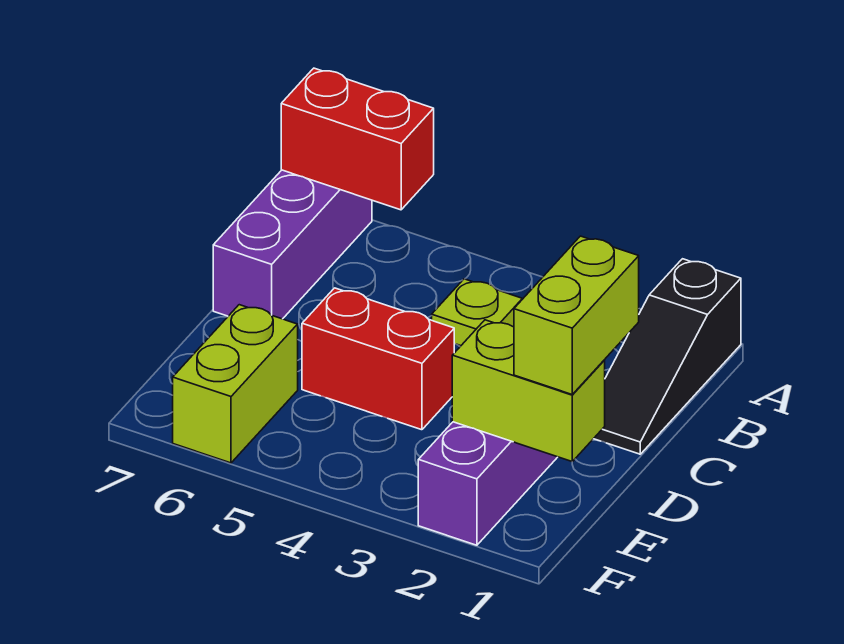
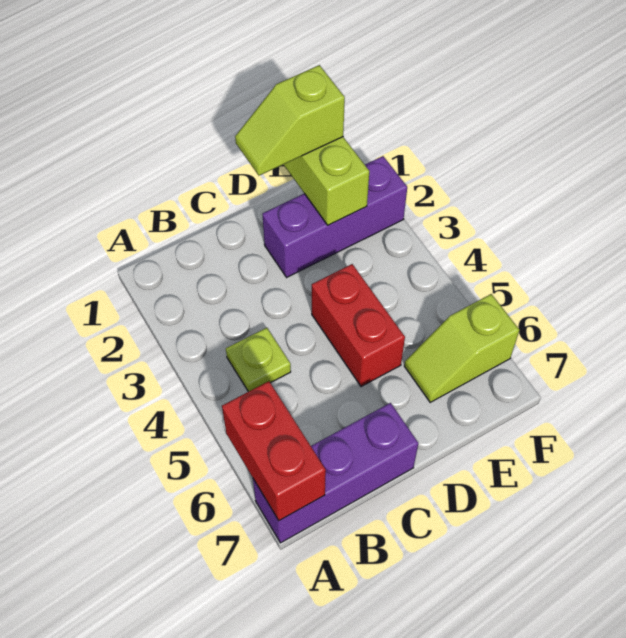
black 1x3 slope [594,259,741,454] -> none
lime 1x2 brick [514,236,639,394] -> lime 1x2 slope [235,65,345,176]
lime 1x2 brick [173,305,298,463] -> lime 1x2 slope [404,294,519,402]

